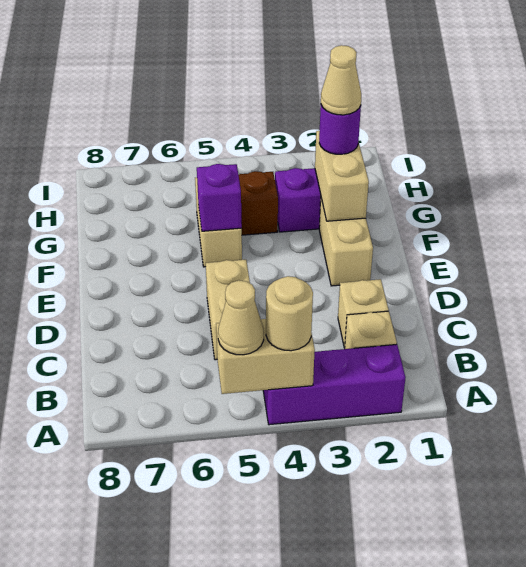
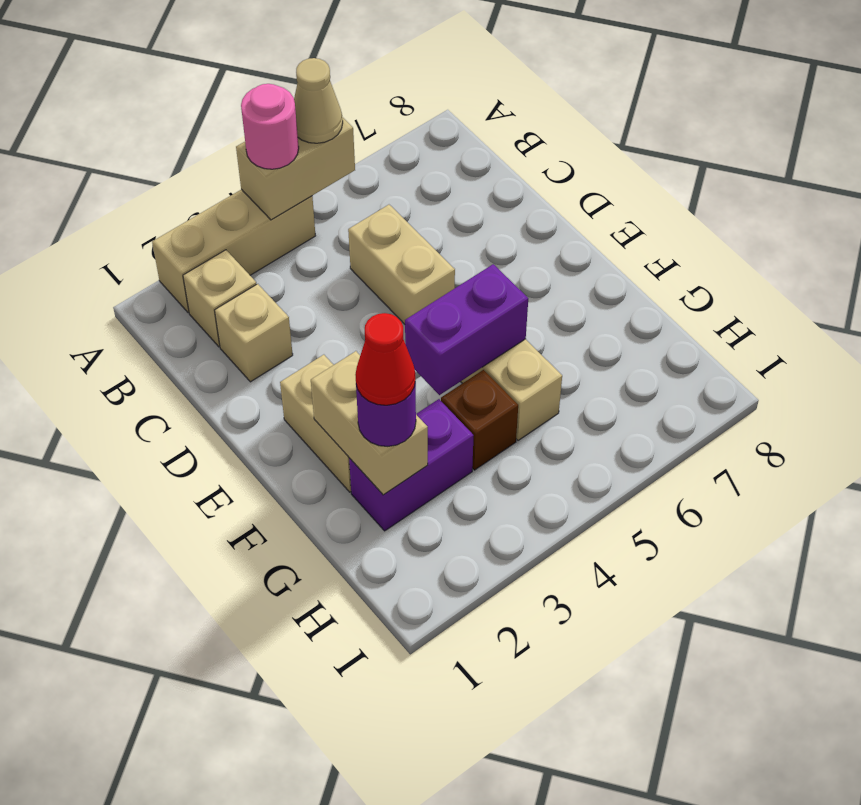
purple 1x3 brick [263,344,405,425] -> tan 1x3 brick [152,189,315,313]
tan 1x1 round brick [266,276,313,351] -> pink 1x1 round brick [241,84,299,169]
purple 1x1 brick [197,164,242,231] -> purple 1x2 brick [405,264,528,395]
tan 1x1 cone [321,45,361,115] -> red 1x1 cone [355,313,415,405]

